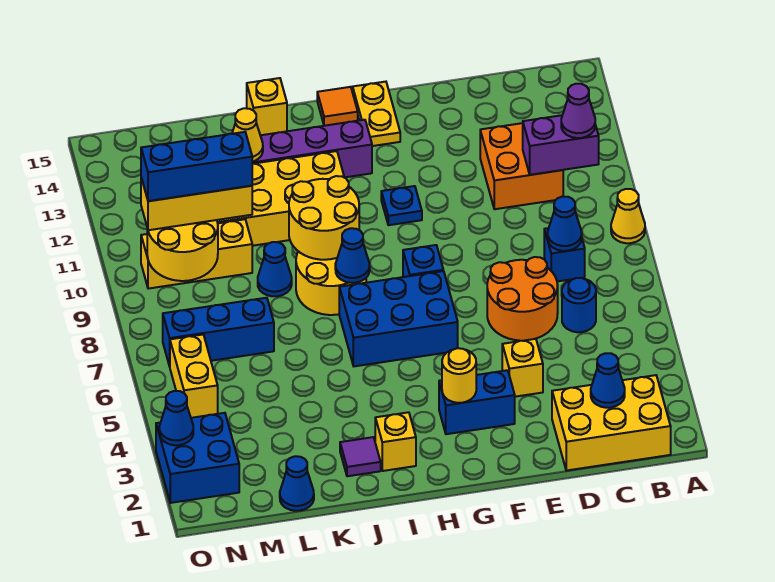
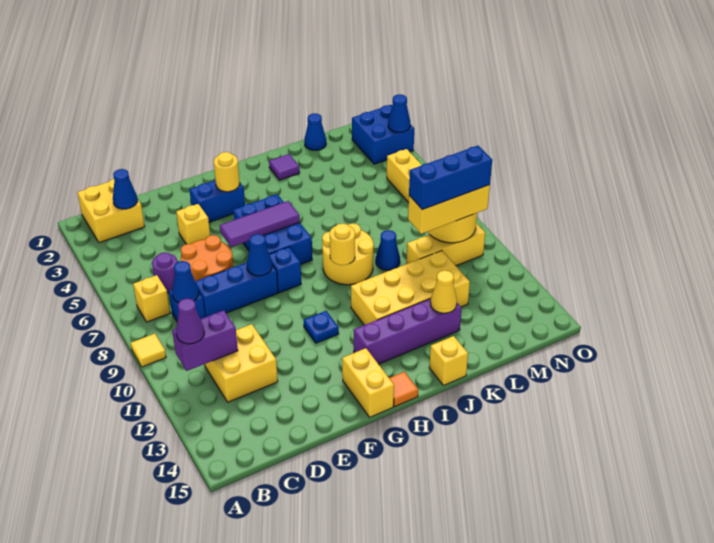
yellow 1x1 cone [611,189,645,243] -> yellow 1x1 tile [131,334,166,367]
yellow 2x3 brick [552,375,671,471] -> yellow 2x2 brick [77,179,145,243]
blue 1x1 round brick [562,278,596,332] -> purple 1x1 round brick [152,252,178,293]
orange 2x2 brick [480,123,563,209] -> yellow 2x2 brick [205,324,278,402]
none -> purple 1x3 tile [220,201,300,247]
blue 2x3 brick [339,271,458,366] -> blue 2x3 brick turned to [233,194,312,264]
yellow 1x2 plate [353,82,400,146] -> yellow 1x2 brick [342,348,394,417]
yellow 1x1 brick [375,412,416,471] -> yellow 1x1 brick moved to [133,275,170,322]
blue 1x1 cone [335,228,370,283] -> blue 1x1 cone moved to [247,234,272,276]
yellow 2x2 round brick [289,176,359,260] -> yellow 1x1 round brick [330,224,355,265]
blue 1x3 brick [163,298,274,366] -> blue 1x3 brick moved to [195,263,278,317]

